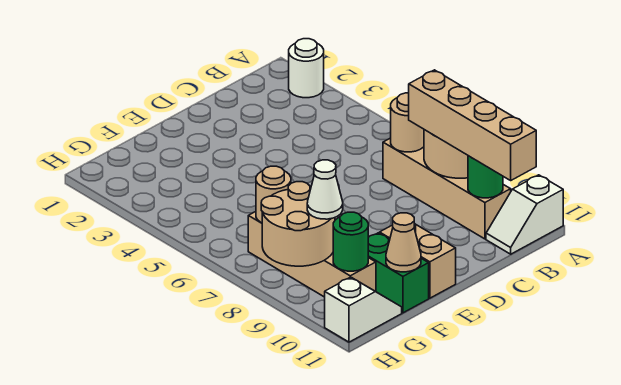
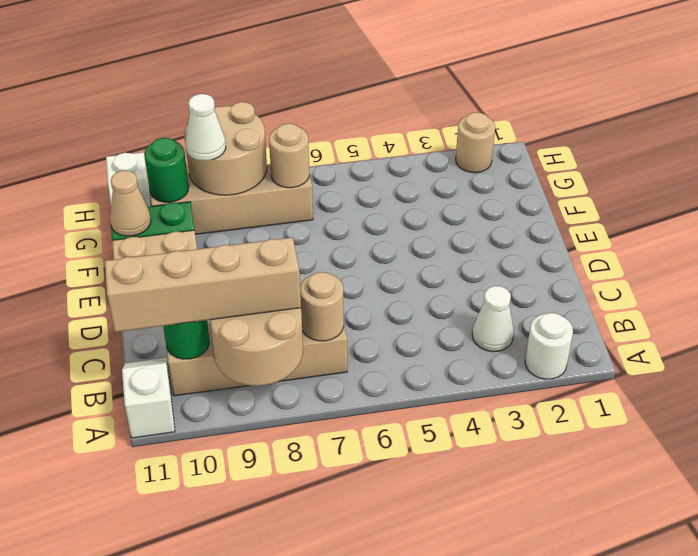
none -> white 1x1 cone [472,286,514,352]
none -> tan 1x1 round brick [456,112,495,173]

